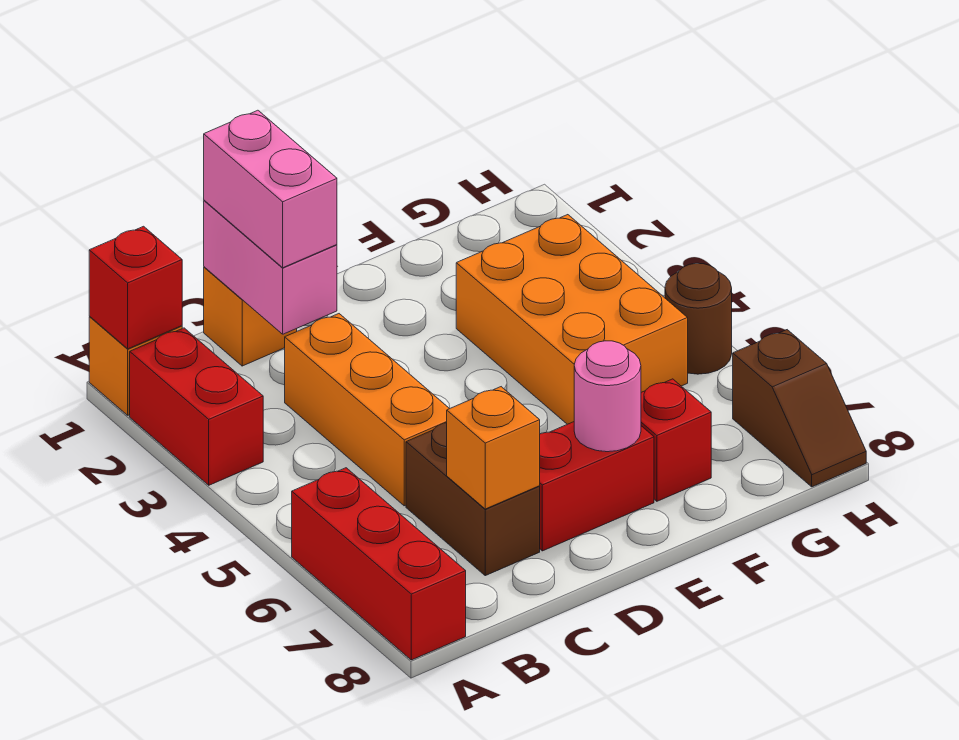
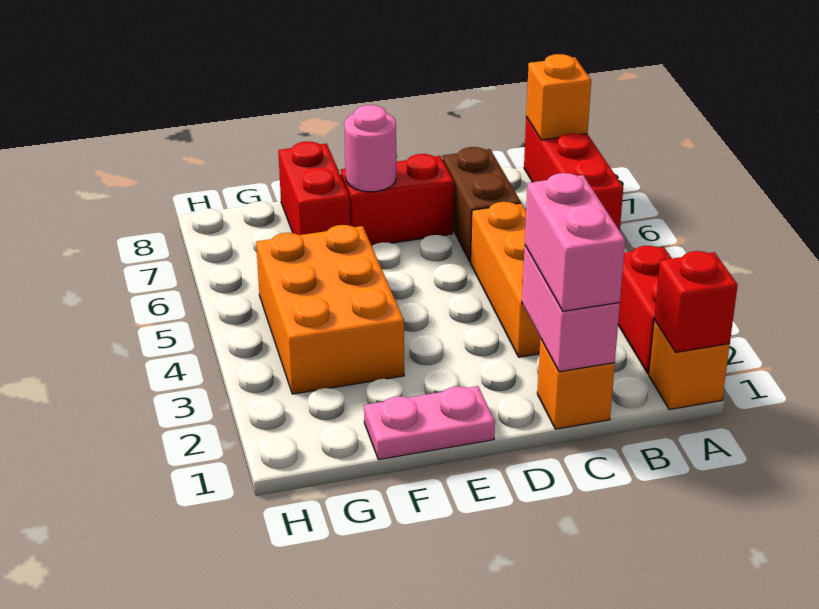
orange 1x1 brick [447,387,540,509] -> orange 1x1 brick moved to [526,54,591,140]
none -> pink 1x2 plate [364,386,495,460]
red 1x1 brick [641,379,711,501] -> red 1x2 brick [278,141,350,235]
brown 1x1 round brick [665,263,732,374] -> none
brown 1x2 slope [733,330,866,487] -> none

